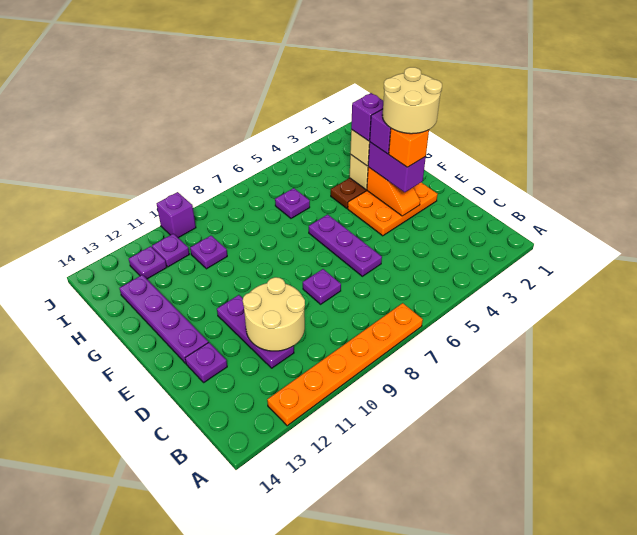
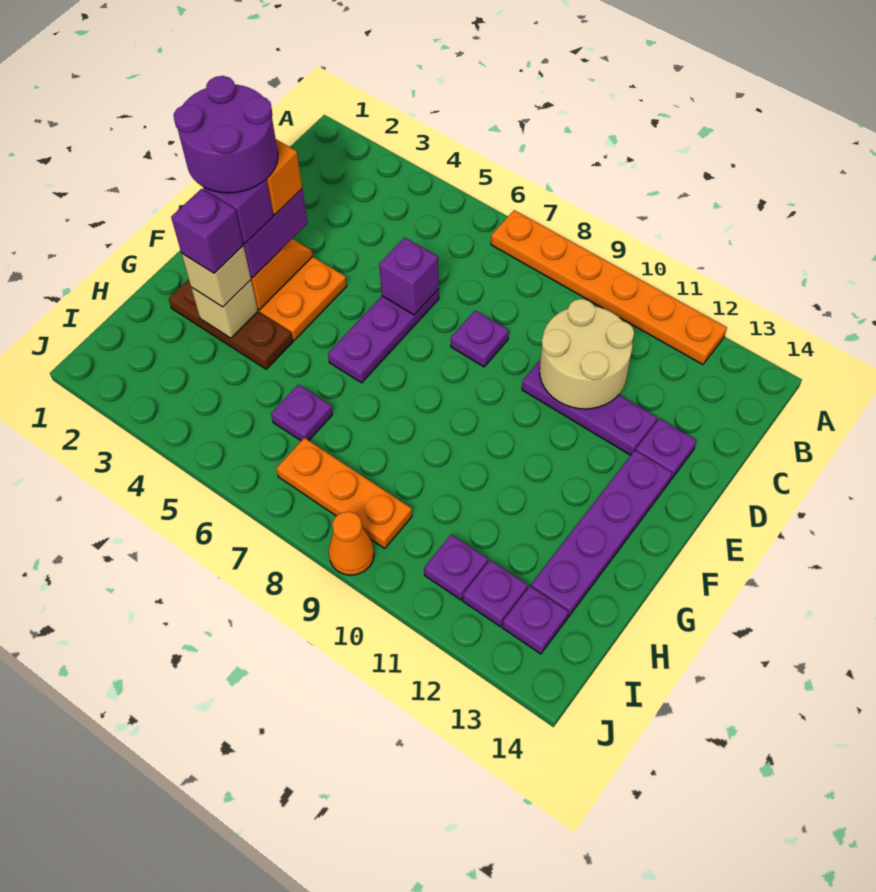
purple 1x3 plate [217,295,294,368] -> purple 1x3 plate turned to [522,359,657,455]
tan 2x2 round brick [382,67,442,134] -> purple 2x2 round brick [174,76,278,193]
purple 1x1 plate [190,236,227,269] -> purple 1x1 plate moved to [503,586,568,654]
none -> orange 1x3 plate [276,438,412,548]
none -> orange 1x1 cone [329,511,374,575]
purple 1x1 brick [157,192,196,238] -> purple 1x1 brick moved to [379,237,439,315]

